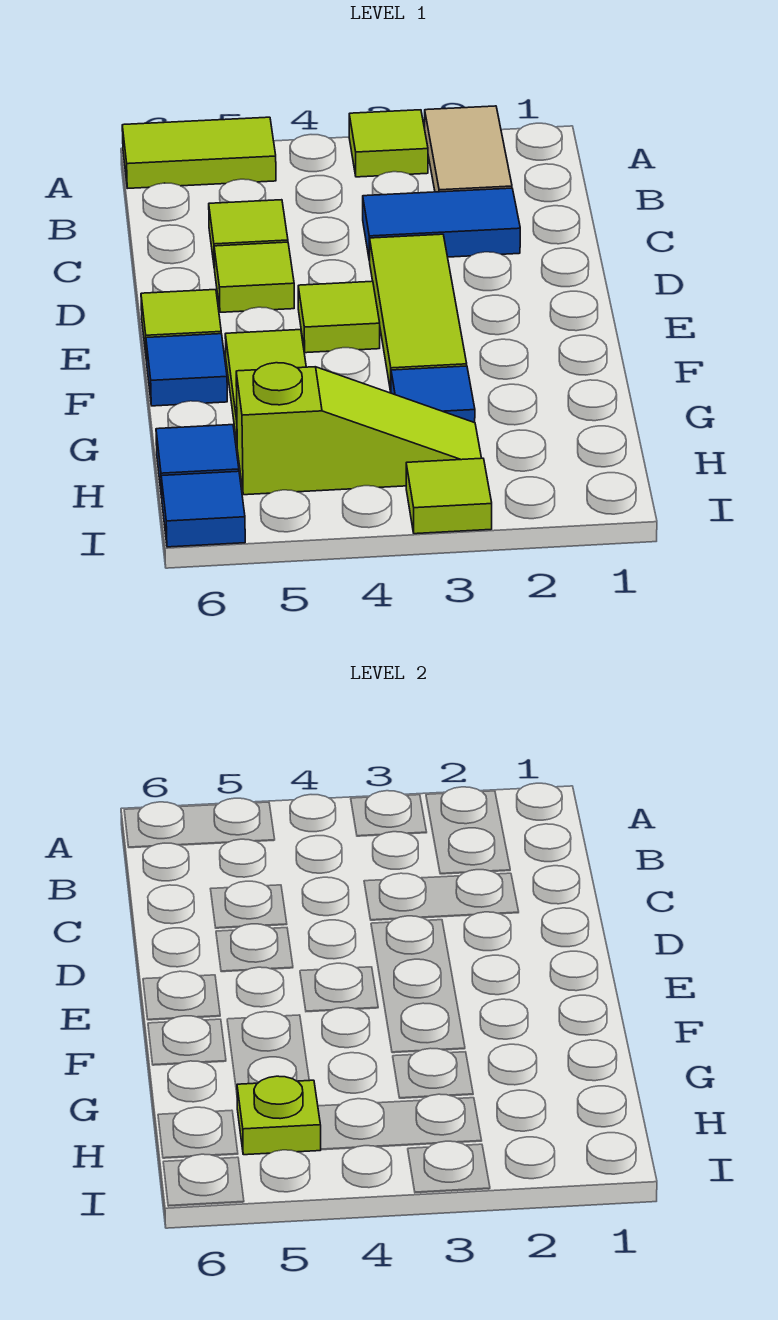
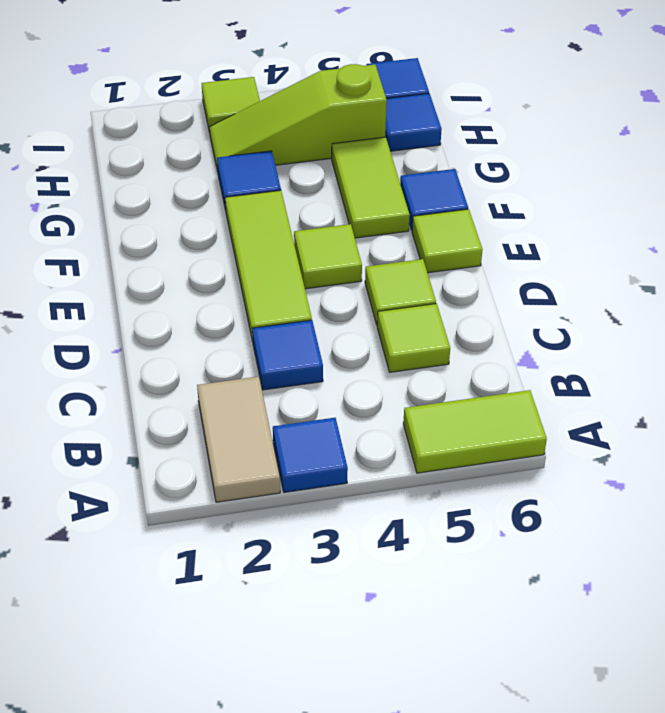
lime 1x1 tile [349,110,428,177] -> blue 1x1 tile [273,418,348,493]
blue 1x2 tile [363,188,520,261] -> blue 1x1 tile [252,320,323,390]
lime 1x1 plate [237,1076,321,1155] -> none

